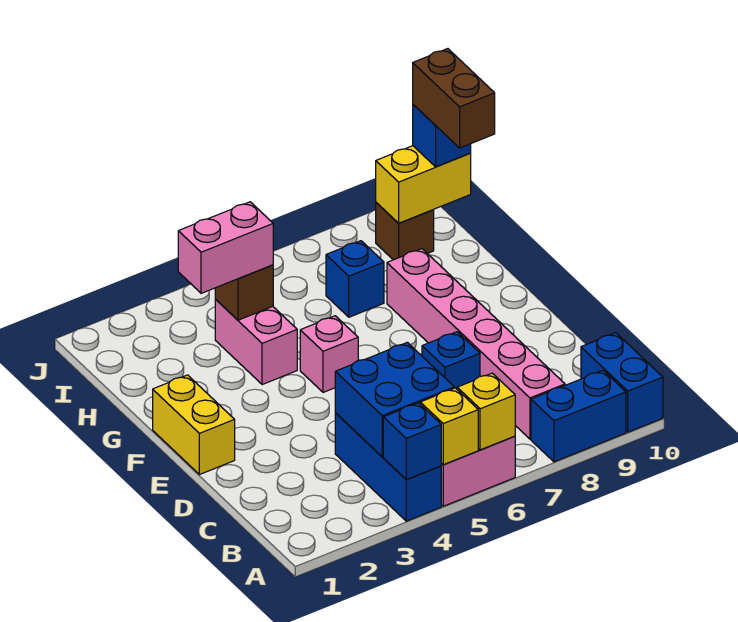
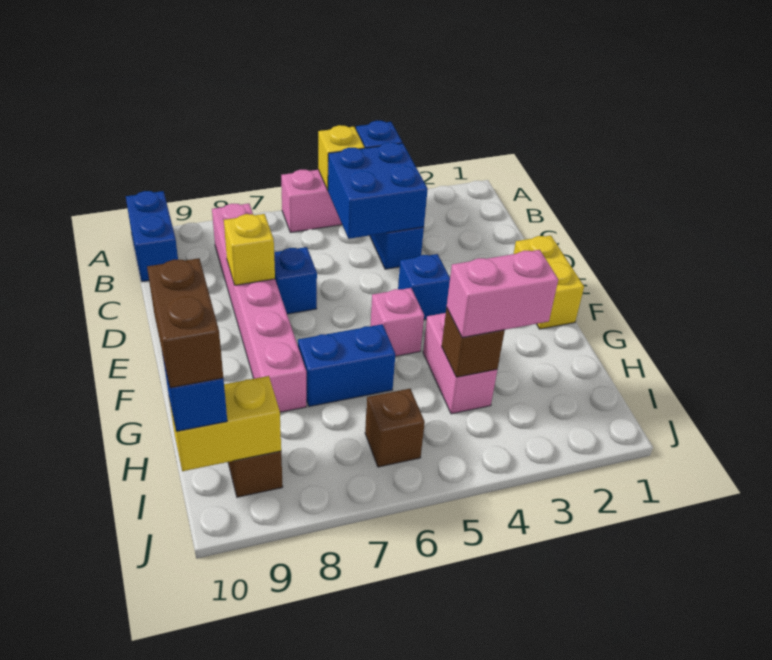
yellow 1x1 brick [457,373,515,450] -> yellow 1x1 brick moved to [224,214,275,285]
blue 1x2 brick [531,370,626,462] -> blue 1x2 brick moved to [298,324,395,407]
blue 1x1 brick [326,241,384,317] -> blue 1x1 brick moved to [398,254,450,320]
none -> brown 1x1 brick [365,389,425,467]

